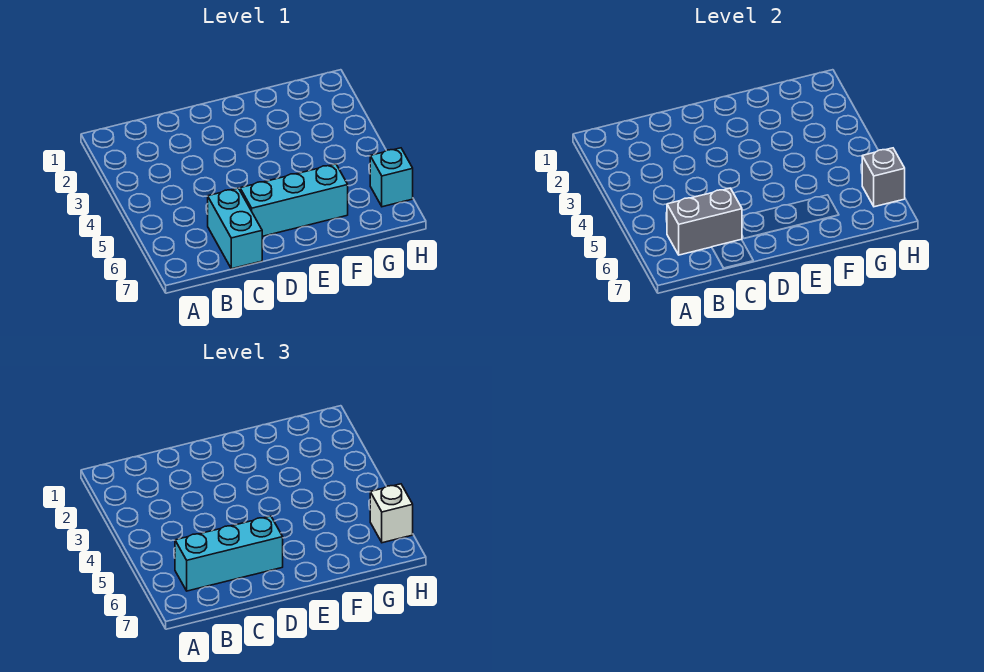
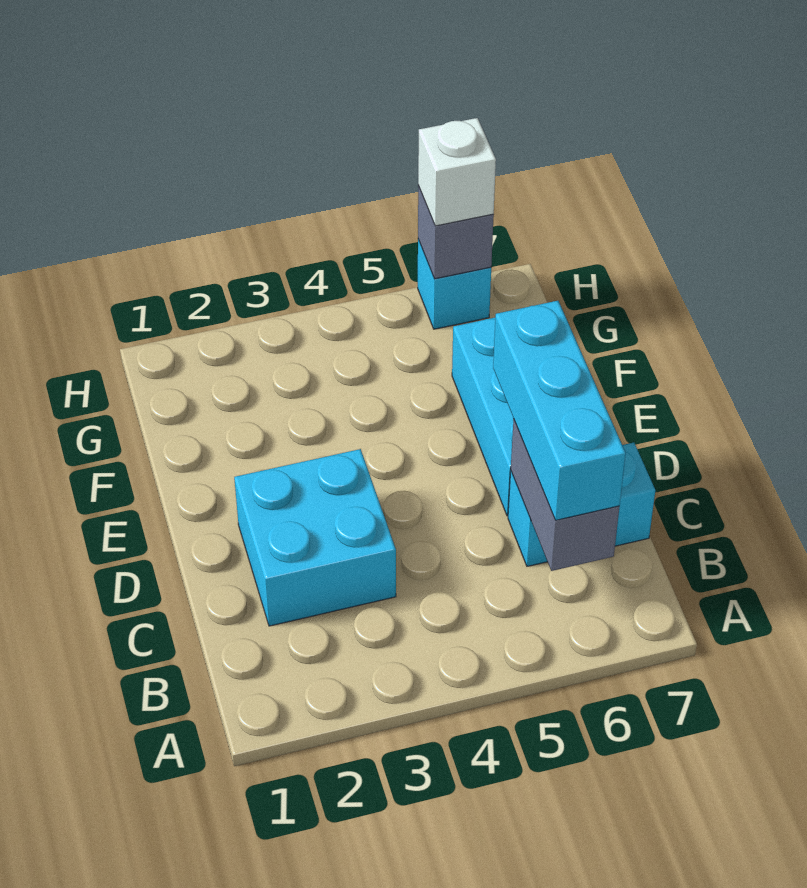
none -> cyan 2x2 brick [234,449,396,626]

